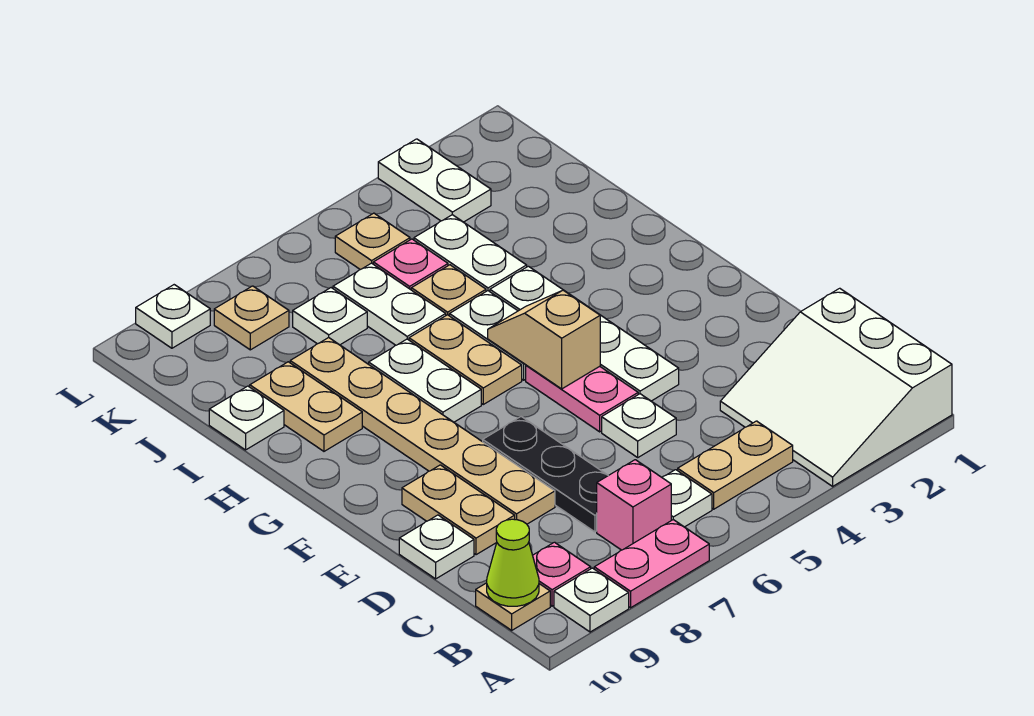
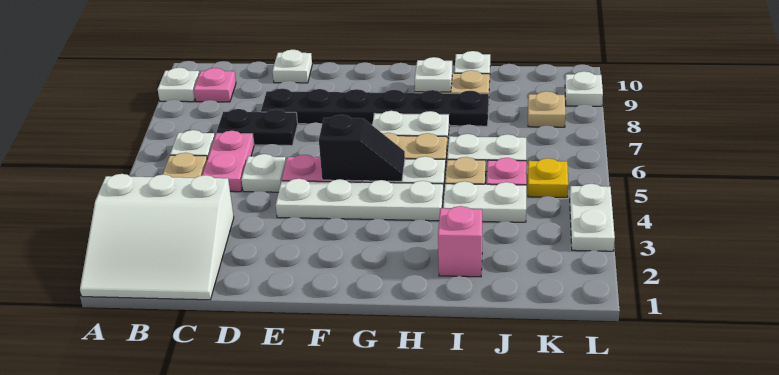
white 3x3 slope [720,288,952,486] -> white 3x3 slope turned to [80,174,234,300]
pink 1x2 plate [594,520,709,608] -> pink 1x2 plate moved to [202,131,254,192]
pink 1x1 brick [597,460,671,550] -> pink 1x1 brick moved to [438,206,482,277]
tan 1x1 plate [476,583,550,630] -> none
lime 1x1 cone [487,519,539,606] -> none
black 1x3 plate [483,417,608,532] -> black 1x2 plate [216,109,298,146]
tan 1x6 plate [290,338,555,524] -> black 1x6 plate [261,88,489,126]
tan 1x2 plate [402,465,515,555] -> none
tan 1x2 slope [488,290,600,389] -> black 1x2 slope [319,115,405,181]
white 1x1 plate [293,288,367,345] -> white 1x1 plate moved to [415,57,452,92]
white 1x2 plate [378,139,491,222] -> white 1x2 plate turned to [570,184,615,251]
tan 1x1 plate [335,213,410,270] -> yellow 1x1 plate [528,158,568,197]

